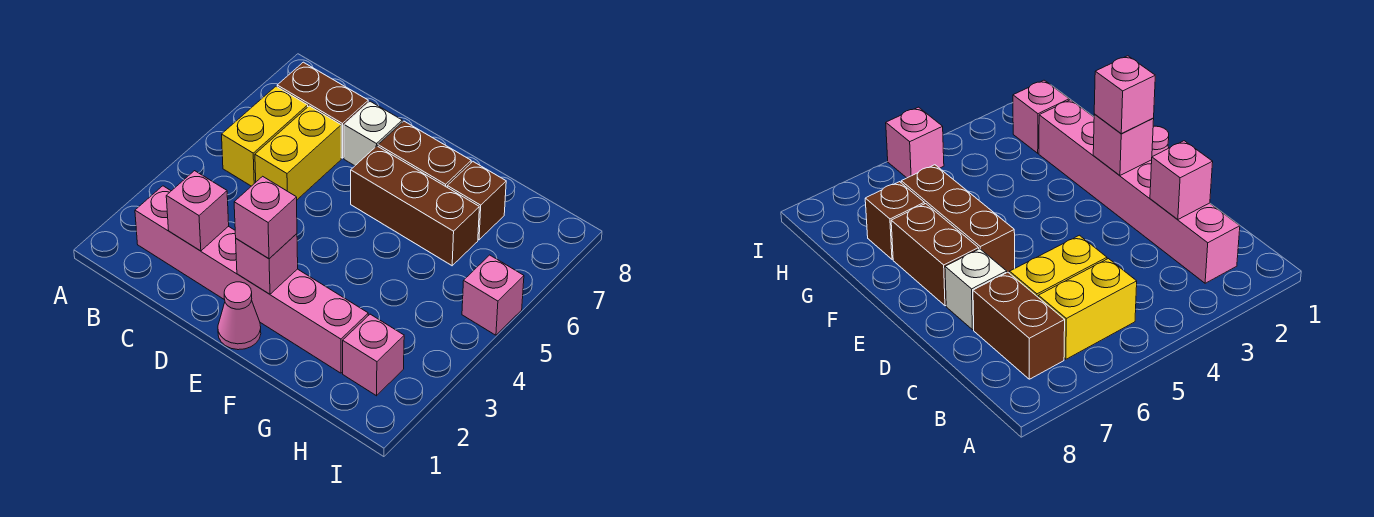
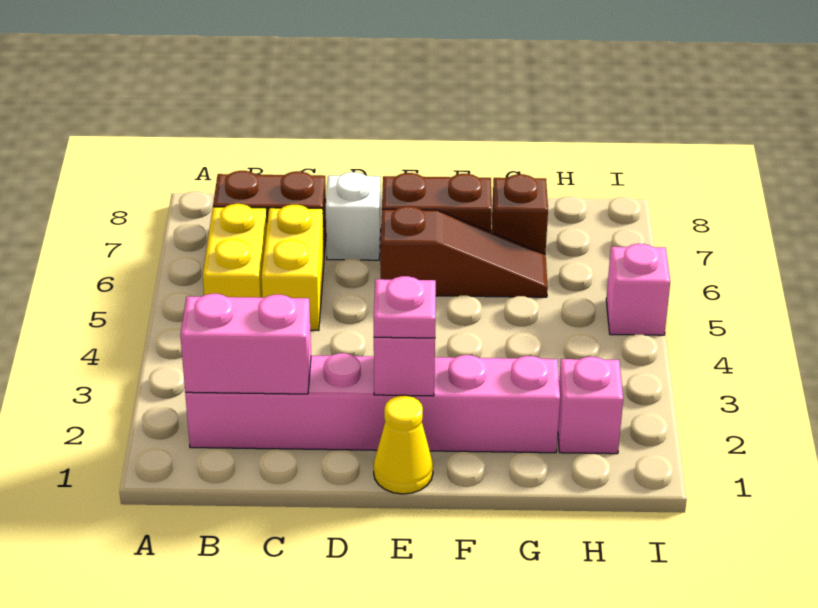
pink 1x1 brick [166,171,229,251] -> pink 1x2 brick [180,294,311,394]
pink 1x1 cone [218,282,261,350] -> yellow 1x1 cone [374,396,433,494]
pink 1x1 brick [234,176,297,259] -> pink 1x1 plate [374,276,436,338]
brown 1x3 brick [351,146,479,266] -> brown 1x3 slope [380,206,548,297]

